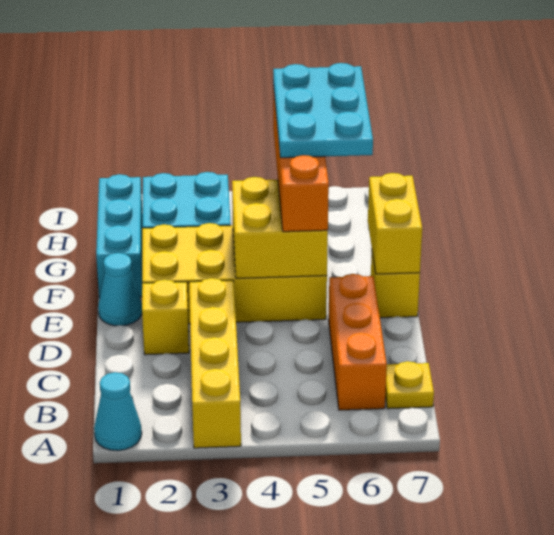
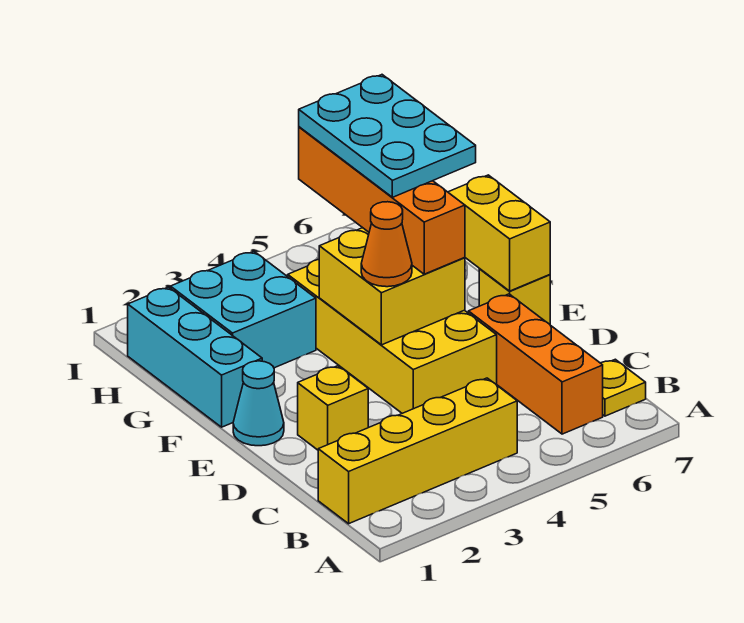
cyan 1x1 cone [94,372,142,451] -> none
yellow 1x4 brick [189,278,241,448] -> yellow 1x4 brick turned to [318,378,517,524]
yellow 2x4 brick [142,223,327,324] -> yellow 2x4 brick turned to [288,259,497,413]
none -> orange 1x1 cone [361,202,412,287]

